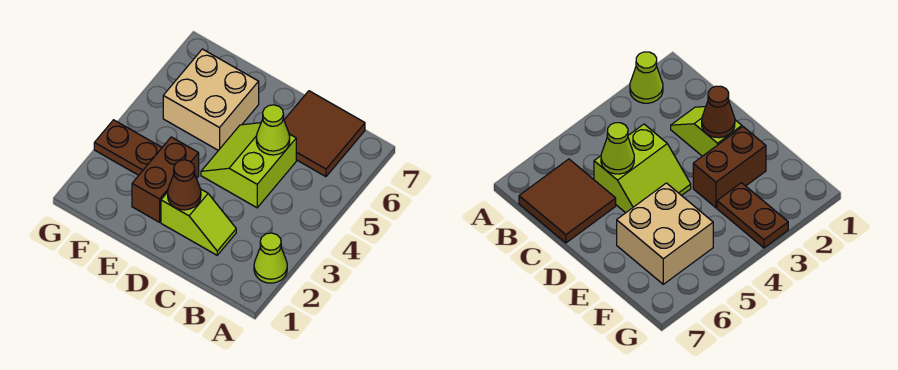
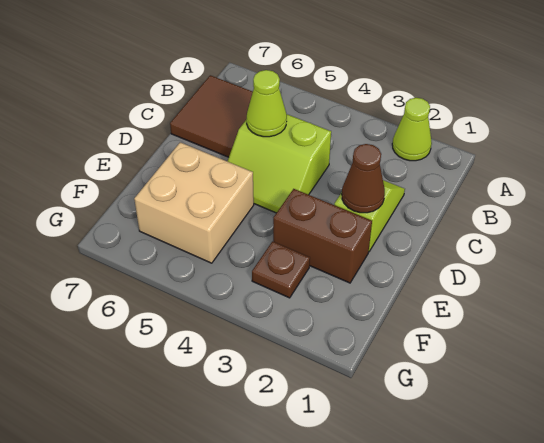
brown 1x2 plate [94,120,162,175] -> brown 1x1 plate [252,241,310,298]

